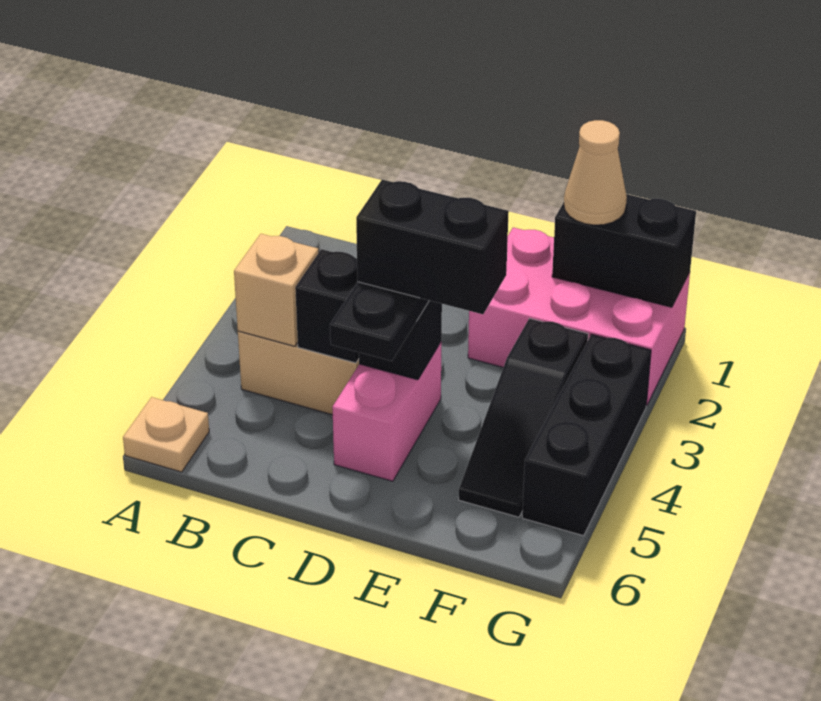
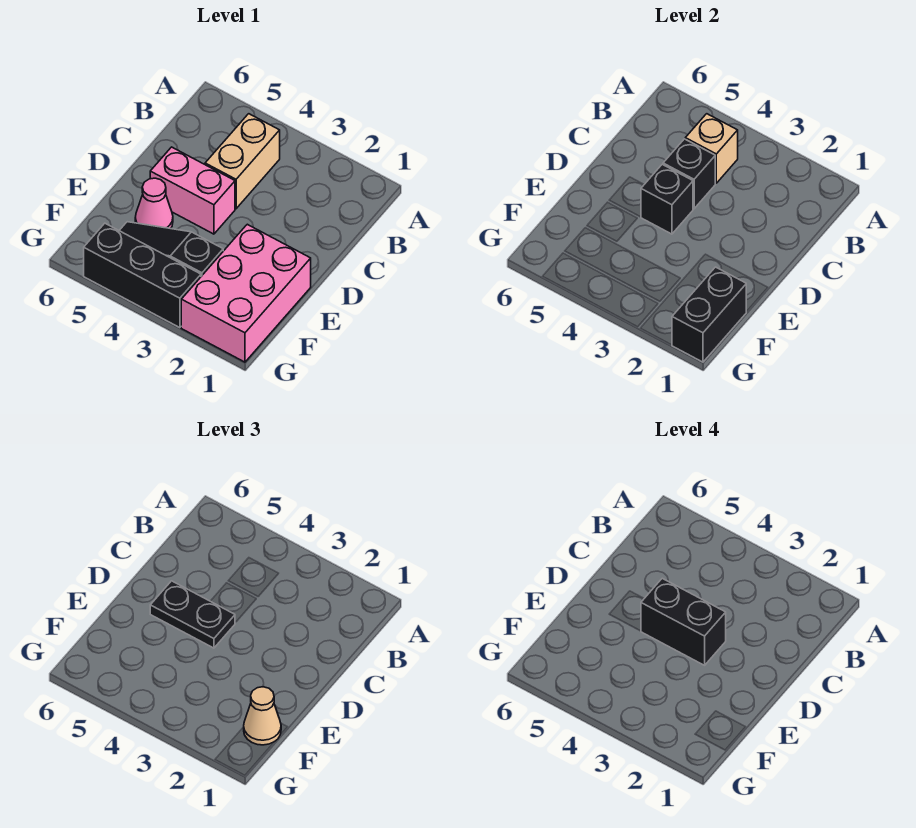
tan 1x1 plate [123,397,209,472] -> none
black 1x2 brick [356,180,509,314] -> black 1x2 brick turned to [641,578,726,665]
none -> pink 1x1 cone [135,178,173,229]

